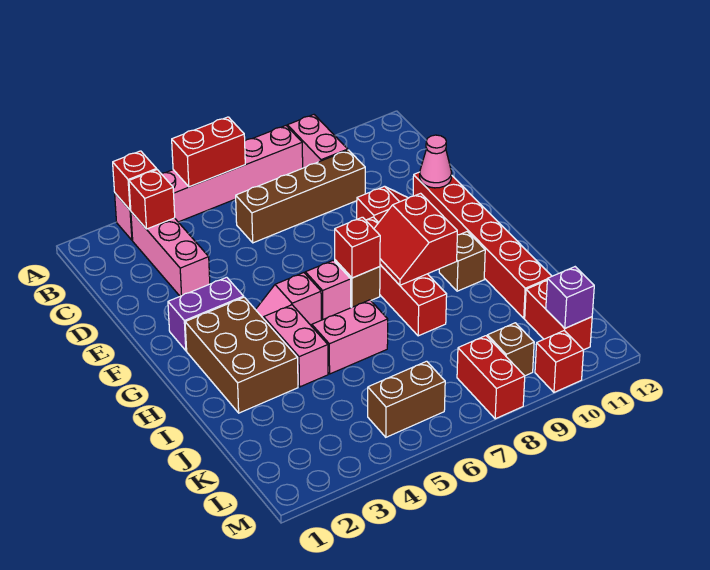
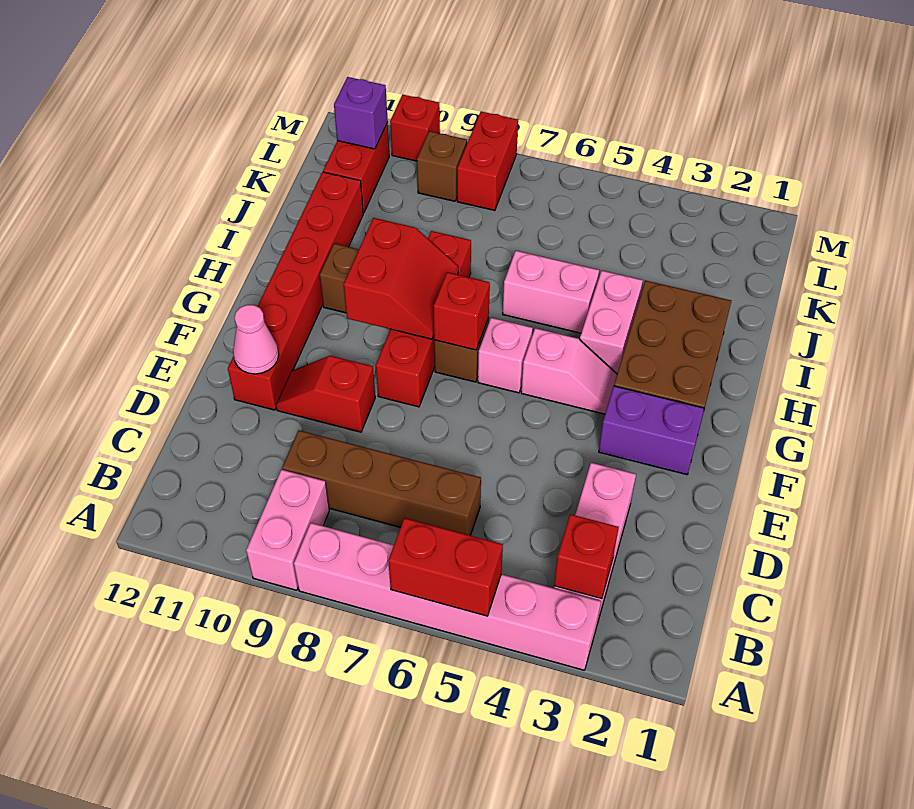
red 1x1 brick [113,151,157,210] -> none
brown 1x2 brick [368,361,445,437] -> none

